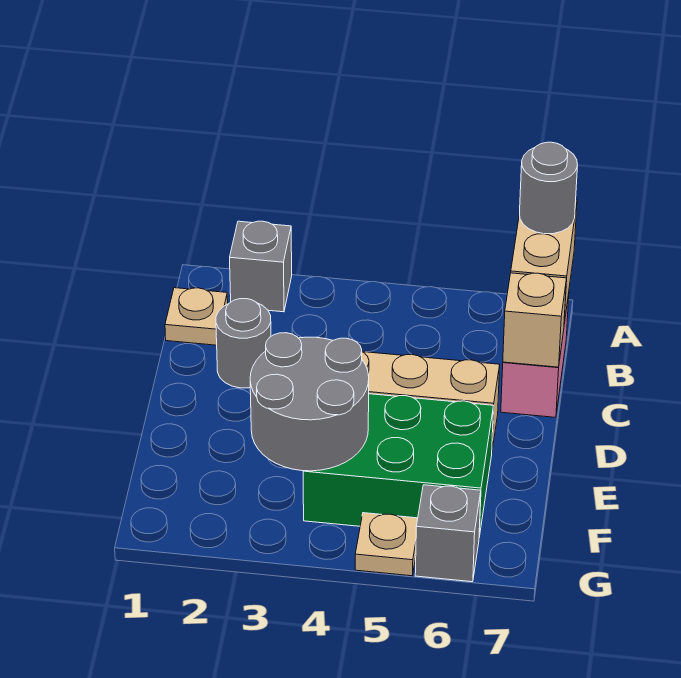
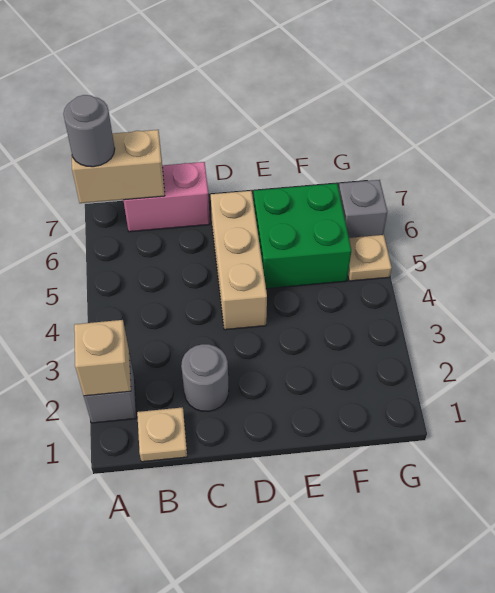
tan 1x1 brick [503,273,567,367] -> tan 1x1 brick moved to [74,320,131,396]
grey 2x2 round brick [250,333,369,471] -> none
green 2x3 brick [303,394,494,537] -> green 2x2 brick [254,183,351,289]

